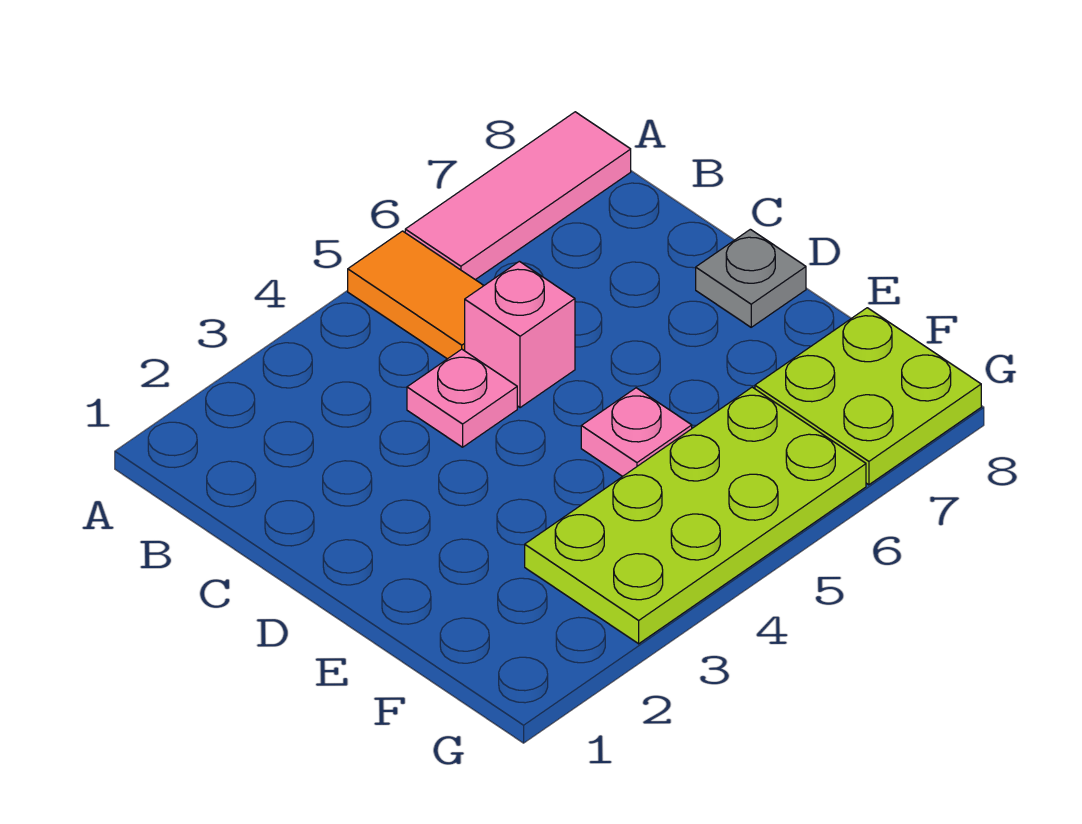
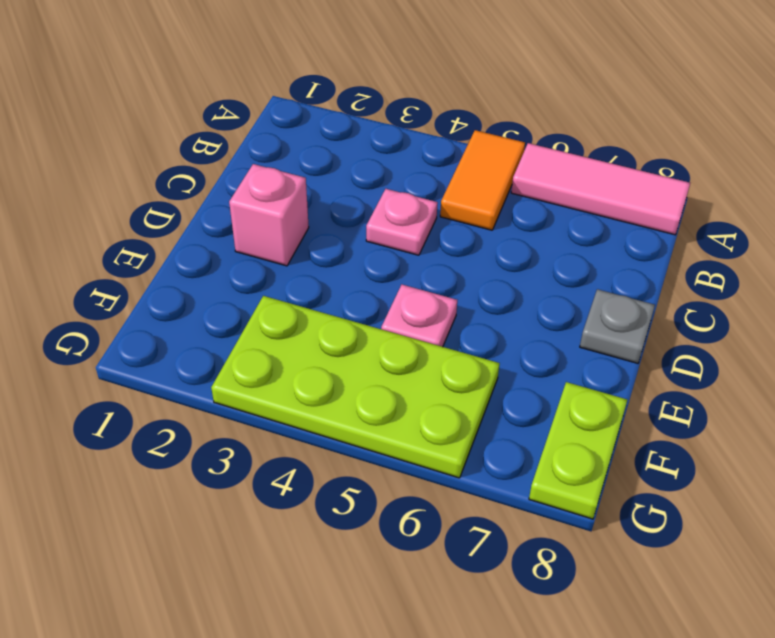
pink 1x1 brick [465,261,575,408] -> pink 1x1 brick moved to [229,164,309,266]
lime 2x2 plate [755,308,981,485] -> lime 1x2 plate [529,382,627,519]

